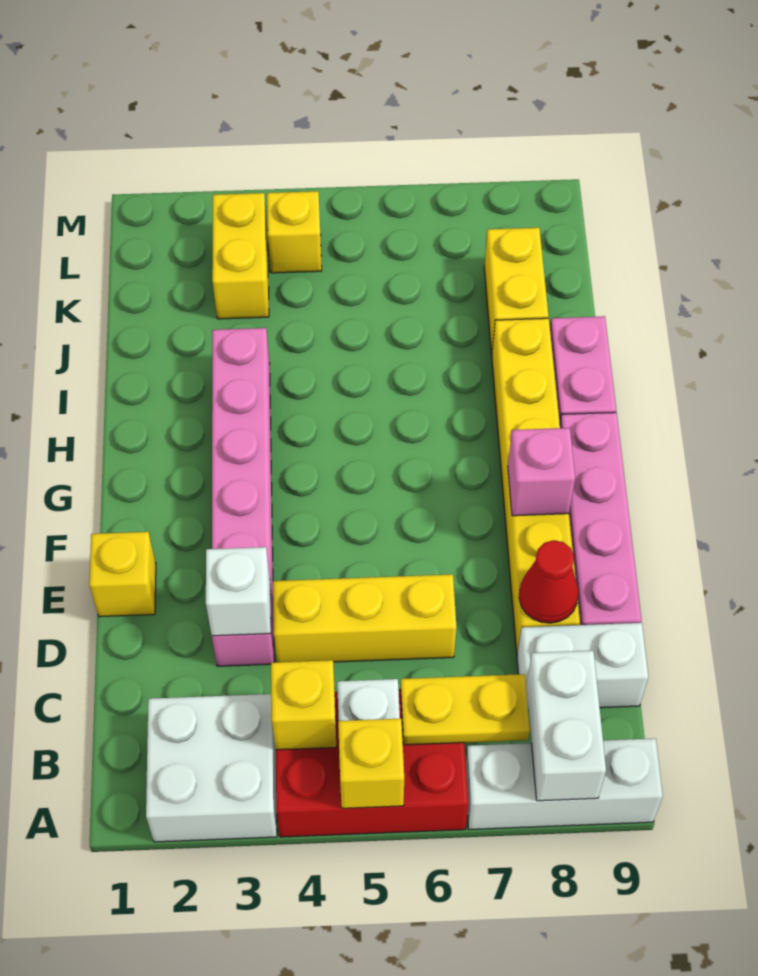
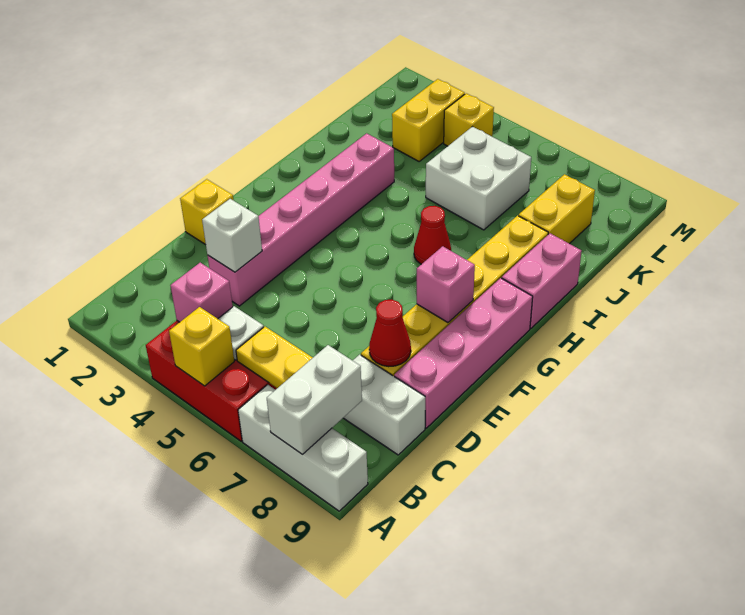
white 2x2 brick [146,694,277,842] -> white 2x2 brick moved to [426,127,531,230]
yellow 1x1 brick [271,660,336,750] -> pink 1x1 brick [170,263,233,322]
yellow 1x3 brick [273,574,457,662] -> none
none -> red 1x1 cone [414,206,451,264]

